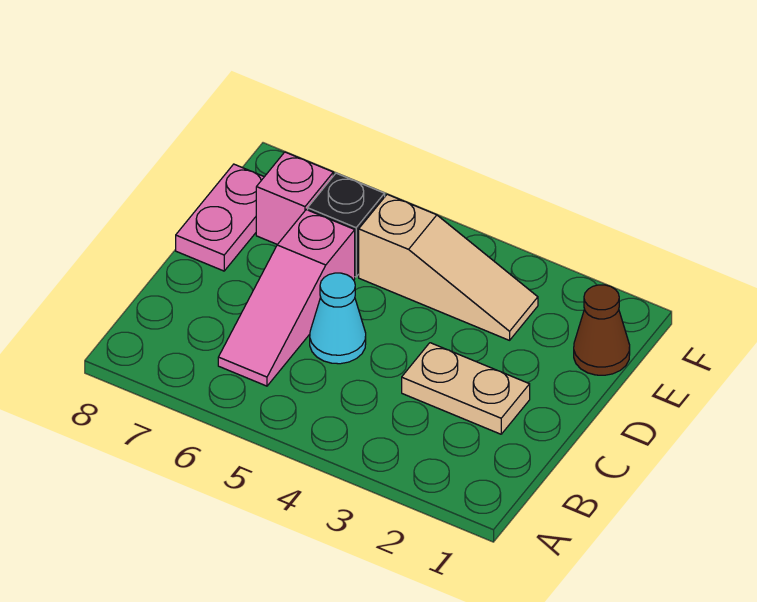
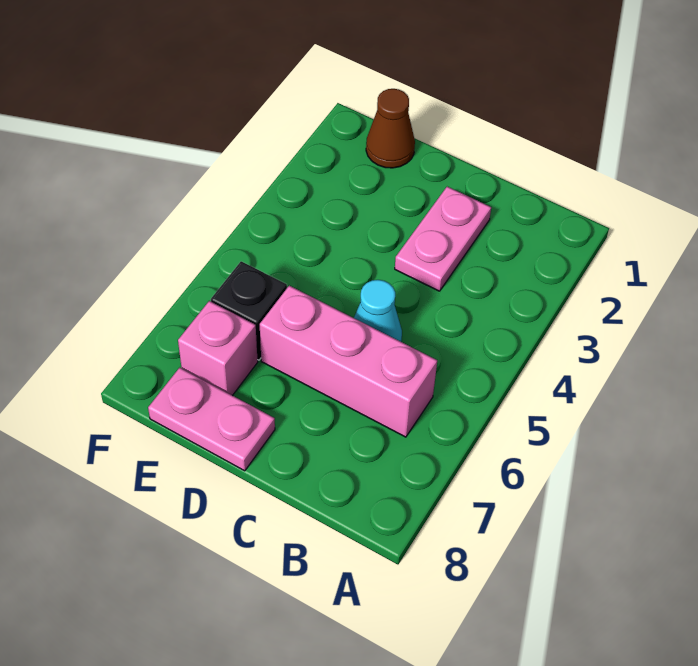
pink 1x3 slope [218,210,355,386] -> pink 1x3 brick [260,286,437,437]
tan 1x2 plate [402,343,530,434] -> pink 1x2 plate [395,187,491,291]
tan 1x3 slope [359,194,538,340] -> none

